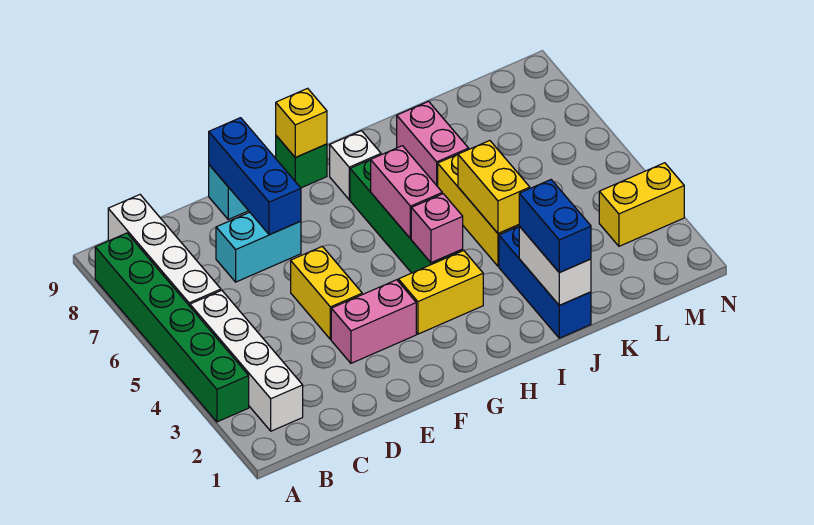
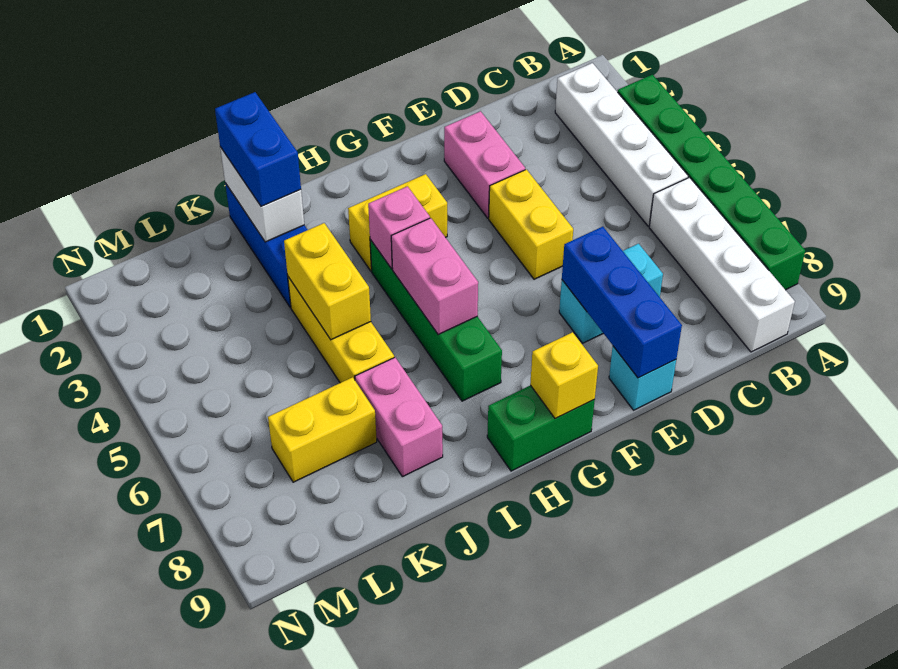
pink 1x2 brick [331,280,416,363] -> pink 1x2 brick turned to [444,111,525,218]
green 1x1 brick [276,136,327,188] -> green 1x2 brick [487,385,595,471]
white 1x1 brick [330,131,381,200] -> none
yellow 1x2 brick [599,163,684,246] -> yellow 1x2 brick moved to [268,377,377,482]

